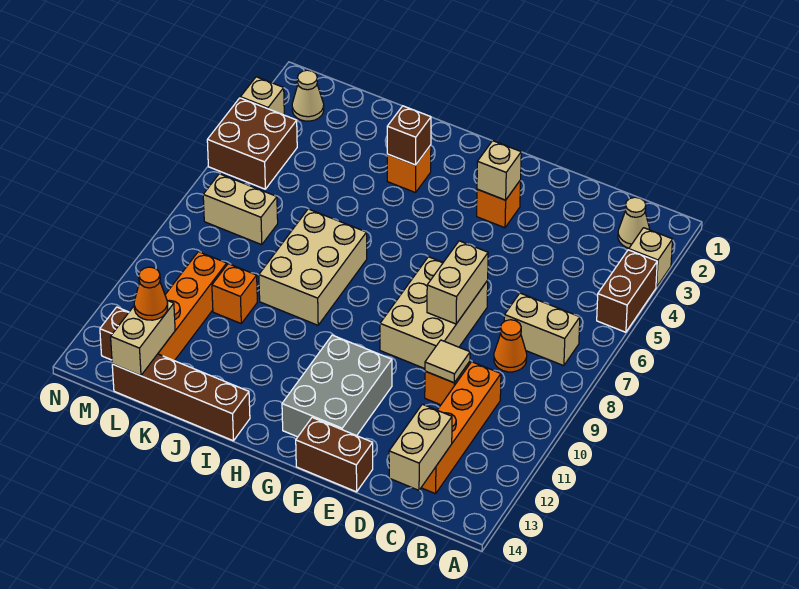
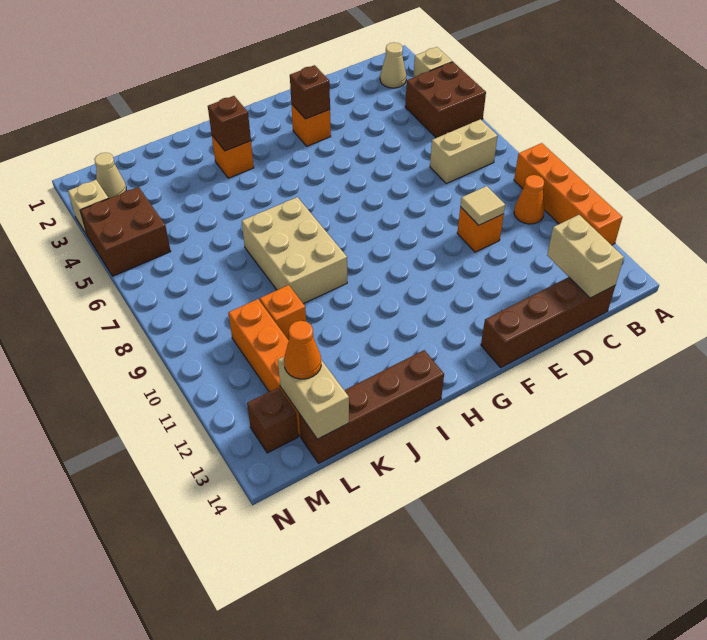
brown 1x2 brick [597,250,657,332] -> brown 2x2 brick [405,62,486,138]
orange 1x1 cone [494,320,527,372] -> orange 1x1 cone moved to [514,175,545,224]
orange 1x4 brick [421,362,501,494] -> orange 1x4 brick moved to [514,143,622,245]
tan 2x3 brick [380,257,488,369] -> none
tan 1x2 brick [427,241,488,324] -> none
brown 1x2 brick [296,418,373,492] -> brown 1x4 brick [481,277,615,367]
tan 1x1 brick [477,141,521,200] -> brown 1x1 brick [290,65,330,119]
grey 2x3 brick [282,335,392,437] -> none
tan 1x2 brick [203,174,278,245] -> none

